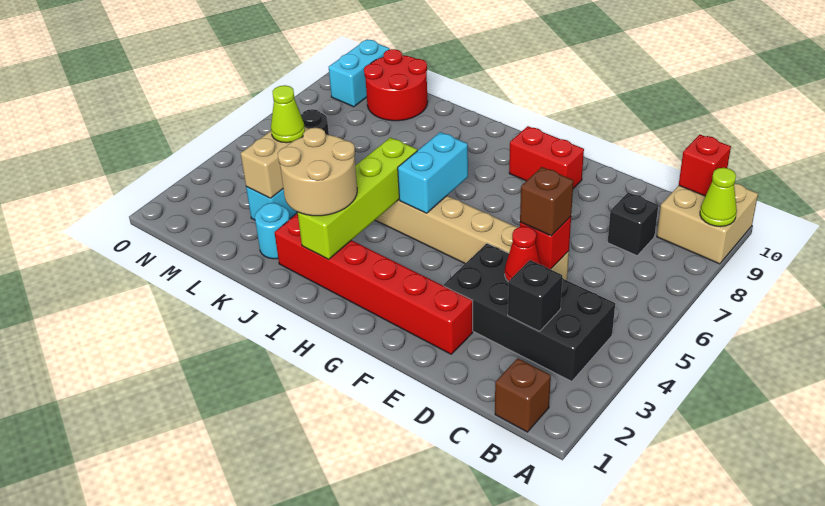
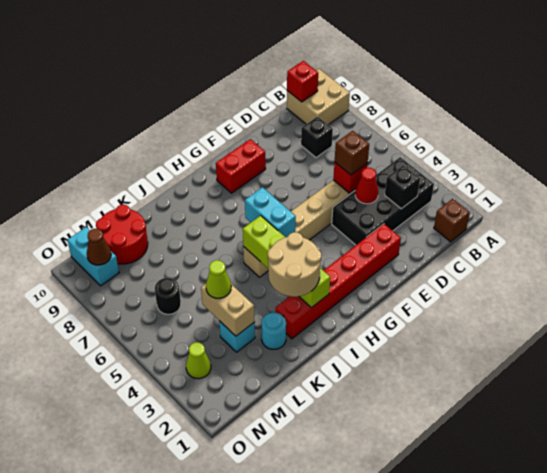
lime 1x1 cone [700,168,737,227] -> lime 1x1 cone moved to [186,342,211,379]
none -> brown 1x1 cone [87,229,111,265]

